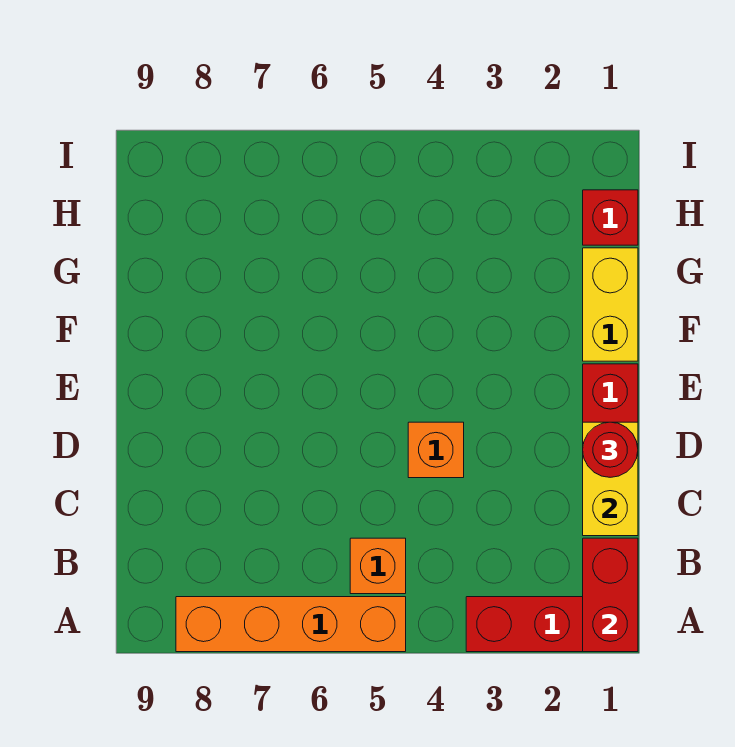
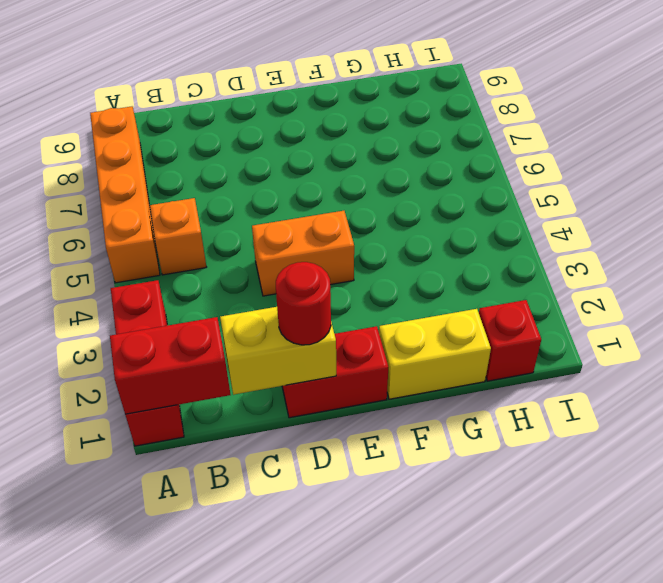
orange 1x1 brick [408,422,464,478] -> orange 1x2 brick [252,211,354,296]

